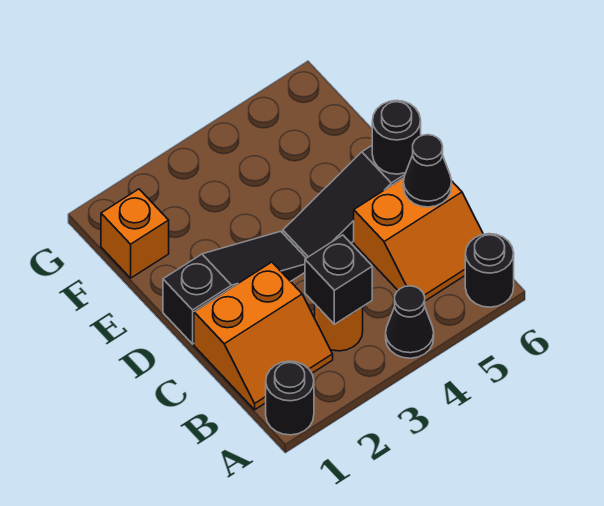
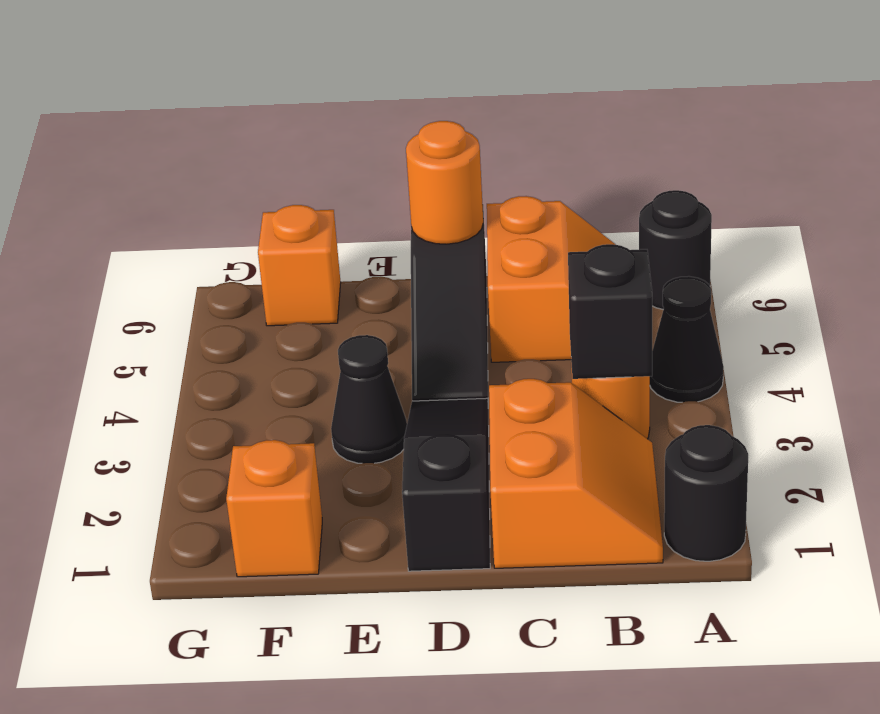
black 1x1 cone [403,135,452,207] -> black 1x1 cone moved to [331,335,407,463]
black 1x1 round brick [372,101,421,174] -> orange 1x1 round brick [406,121,483,244]
none -> orange 1x1 brick [258,205,341,326]

